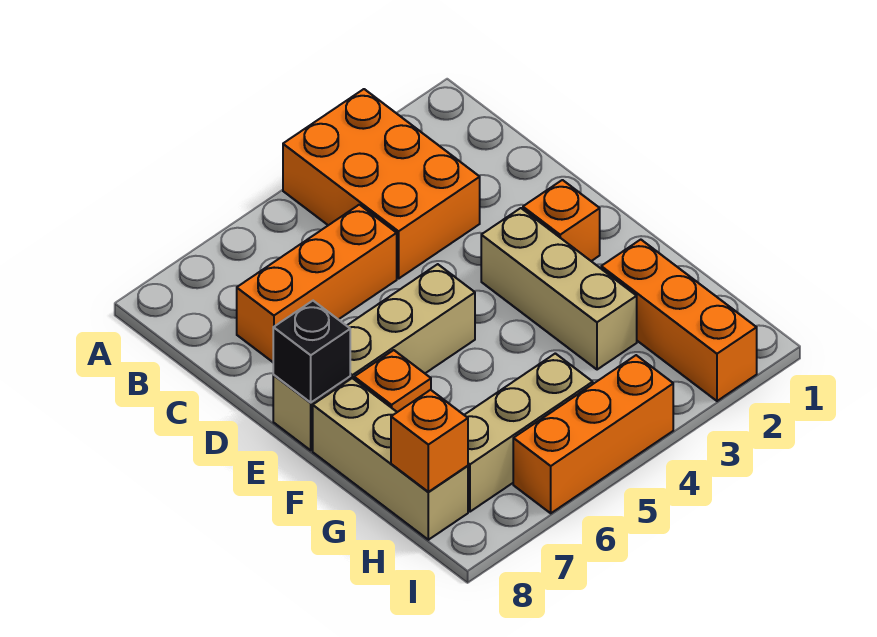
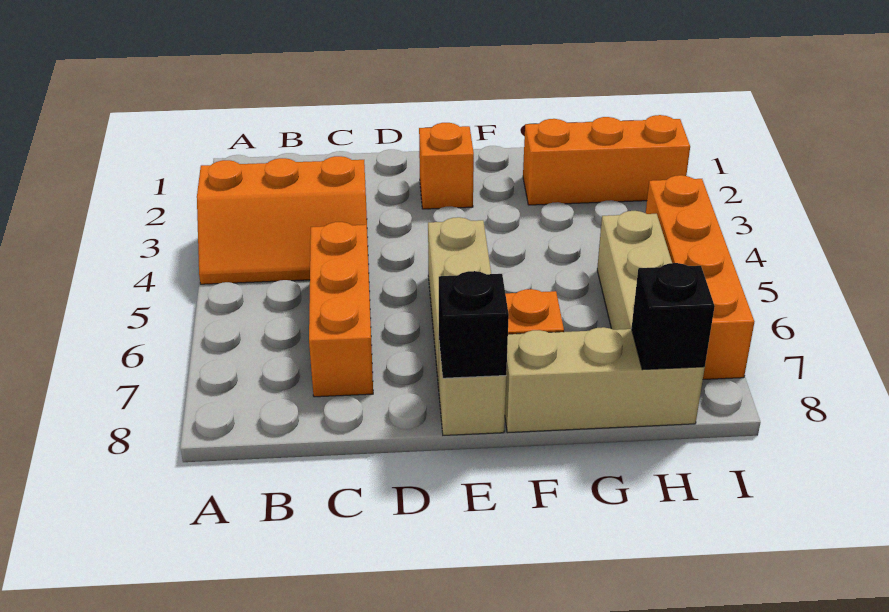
orange 2x3 brick [283,89,480,278] -> orange 2x3 slope [197,156,369,284]
tan 1x3 brick [481,208,637,370] -> none
orange 1x1 brick [391,390,468,492] -> black 1x1 brick [632,263,715,370]
orange 1x3 brick [513,355,673,513] -> orange 1x4 brick [646,175,754,379]

